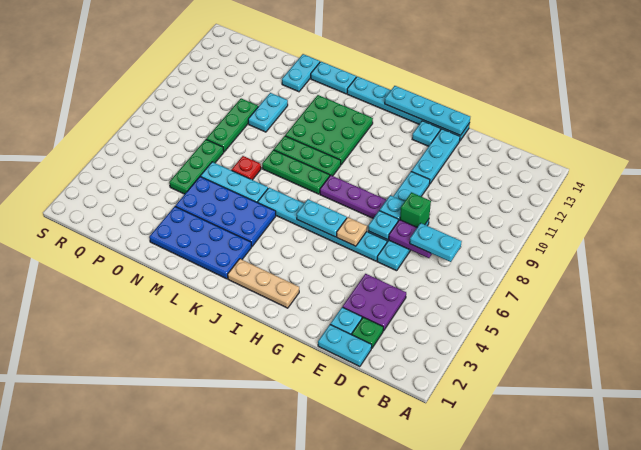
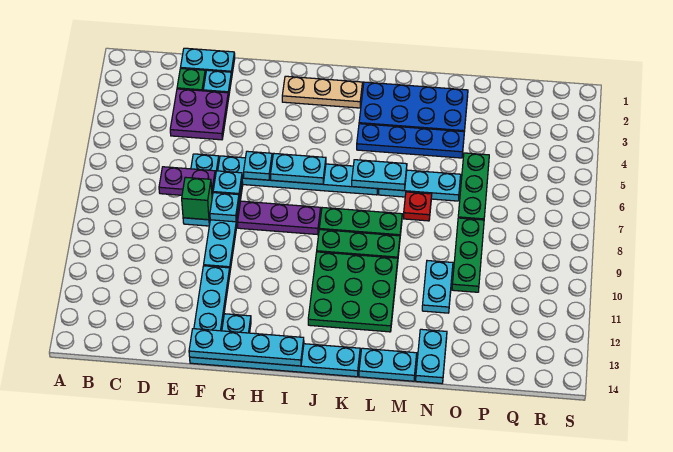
cyan 1x2 plate [410,223,462,262] -> cyan 1x2 plate moved to [352,160,407,191]
tan 1x1 plate [337,217,367,246] -> cyan 1x1 plate [244,151,272,180]
blue 2x4 plate [175,176,276,246] -> blue 1x4 plate [357,124,464,158]

